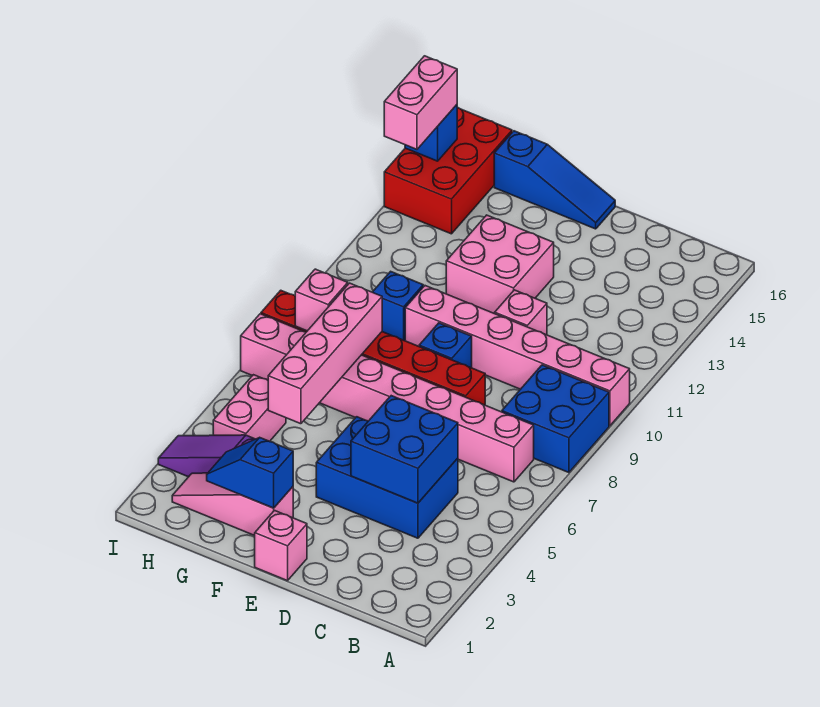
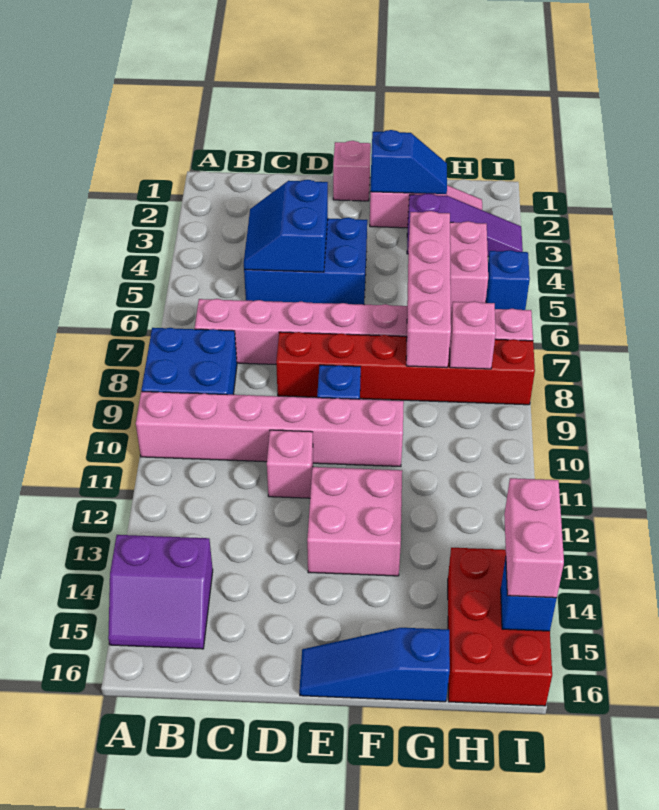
none -> purple 2x2 slope [108,535,213,649]
blue 2x2 brick [351,396,458,503] -> blue 2x2 slope [244,180,328,272]
blue 1x1 brick [373,271,423,341] -> blue 1x1 brick moved to [486,250,530,310]

